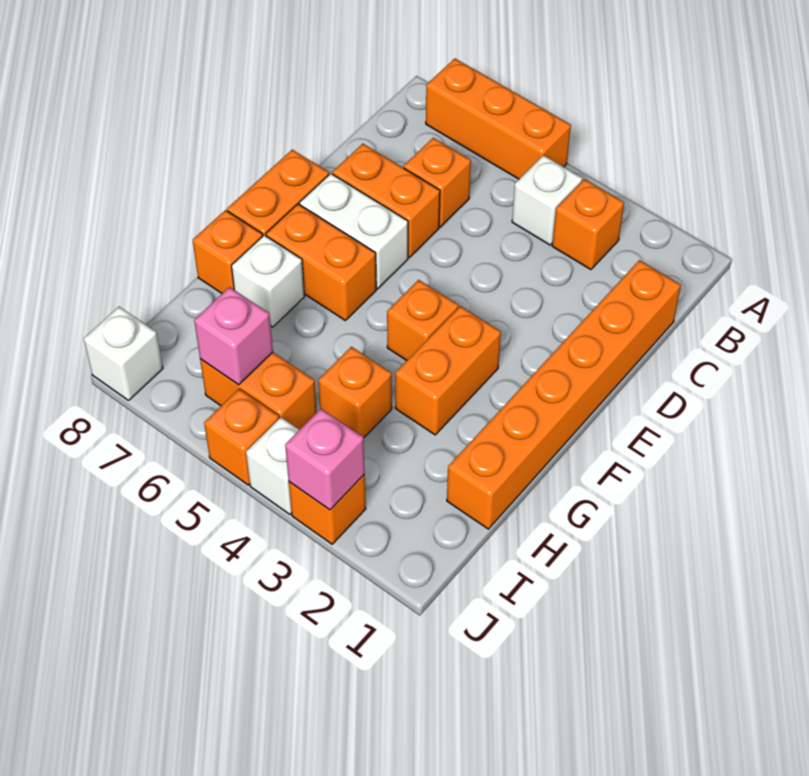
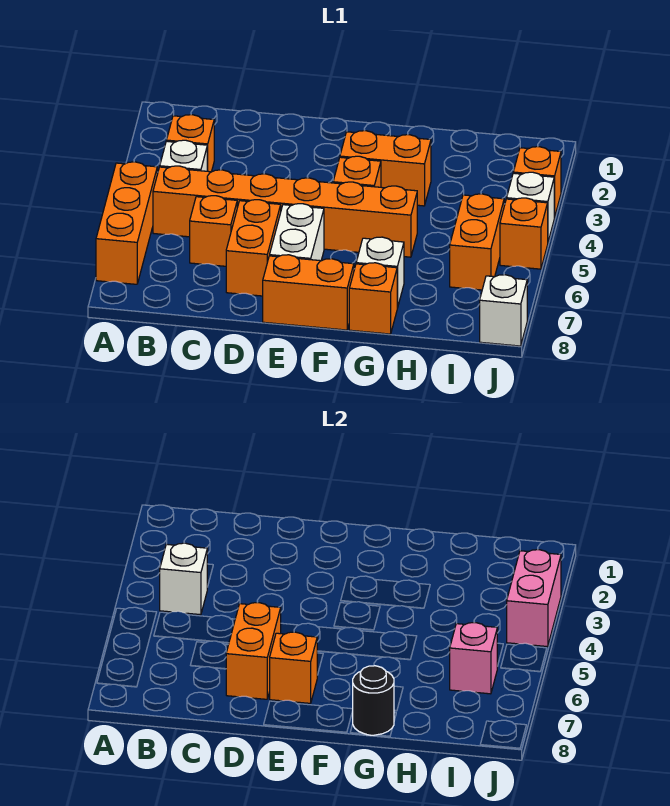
none -> white 1x1 brick [160,543,207,615]
orange 1x6 brick [447,260,681,529] -> orange 1x6 brick moved to [153,166,417,257]
orange 1x2 brick [266,204,376,320] -> orange 1x2 brick moved to [226,602,281,699]
none -> black 1x1 round brick [353,666,394,735]
orange 1x1 brick [318,347,392,438] -> orange 1x1 brick moved to [270,632,317,703]
pink 1x1 brick [285,409,365,510] -> pink 1x2 brick [507,550,561,647]

